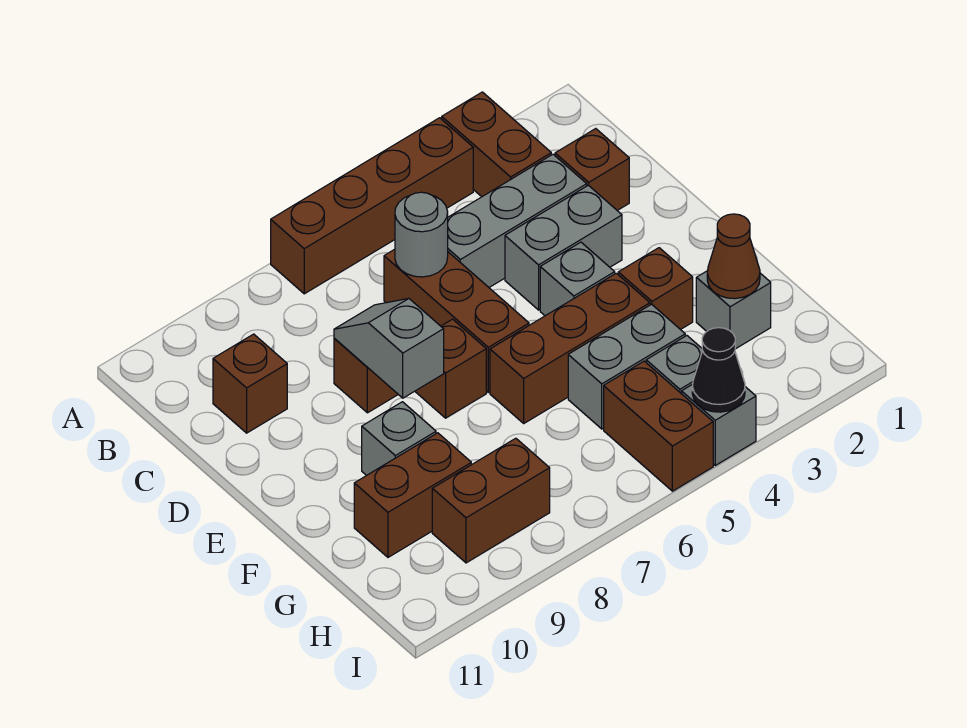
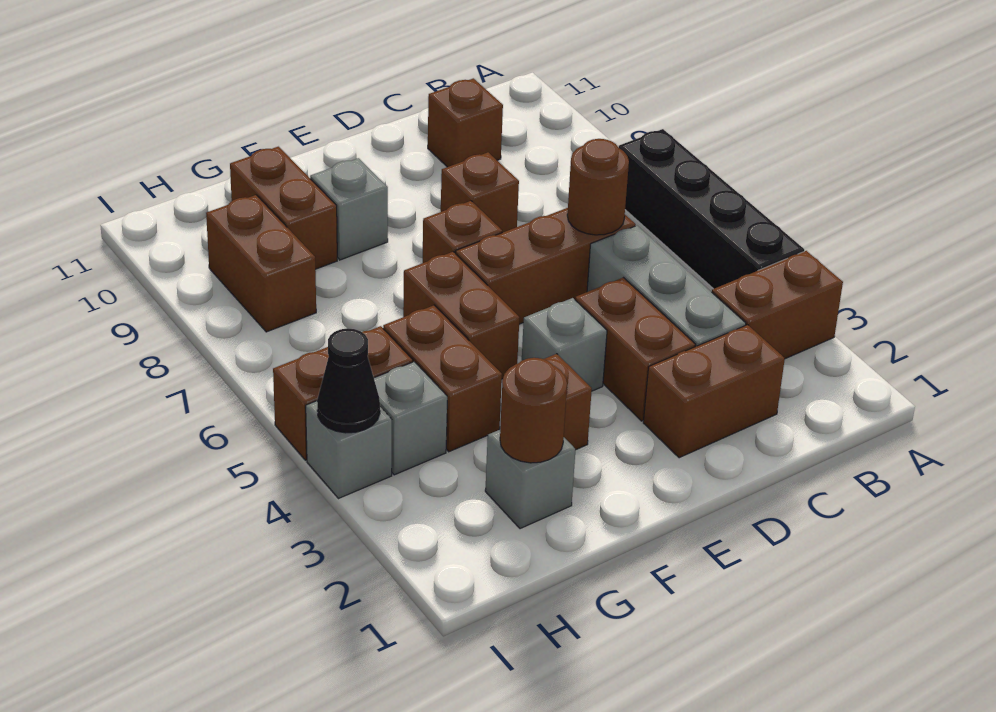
brown 1x4 brick [271,118,473,294] -> black 1x4 brick [618,129,804,289]
brown 1x1 brick [555,129,629,210] -> brown 1x2 brick [643,325,785,458]
grey 1x1 round brick [395,192,448,277] -> brown 1x1 round brick [567,139,629,235]
grey 1x2 brick [505,185,622,310] -> brown 1x2 brick [575,278,696,421]
grey 1x2 slope [334,299,444,398] -> none
brown 1x3 brick [490,273,650,423] -> brown 1x2 brick [403,252,520,379]
brown 1x1 cone [707,214,760,299] -> brown 1x1 round brick [500,358,567,463]
grey 1x2 brick [568,304,685,429] -> brown 1x2 brick [383,305,502,452]

